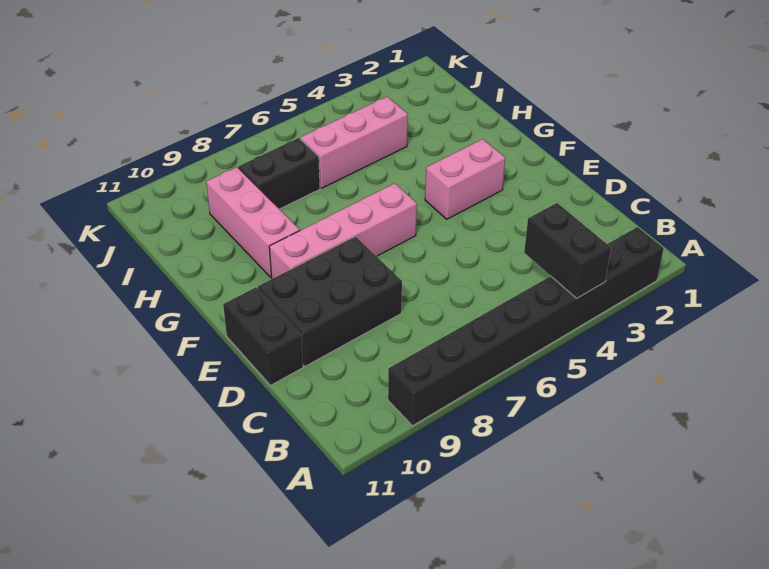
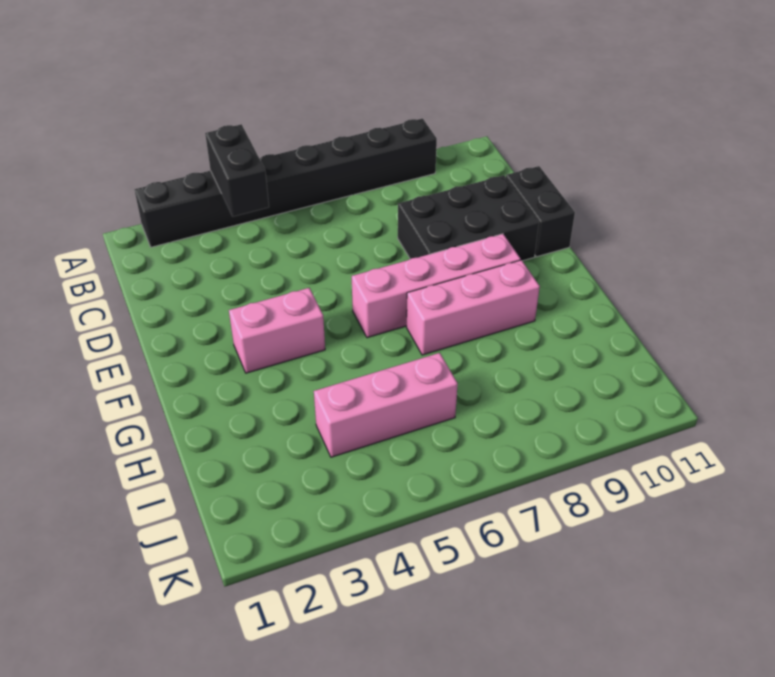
pink 1x3 brick [206,167,300,277] -> pink 1x3 brick turned to [407,260,540,355]
black 1x2 brick [238,138,320,209] -> none

